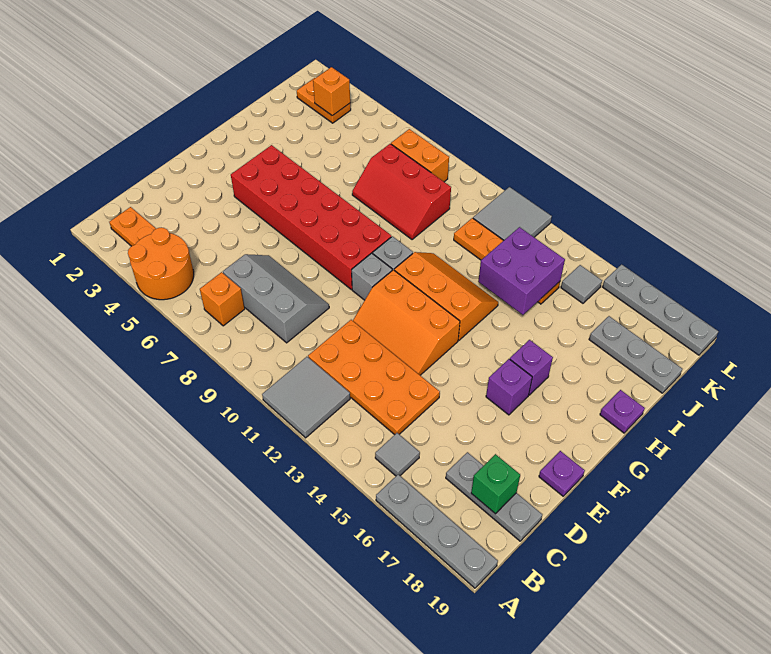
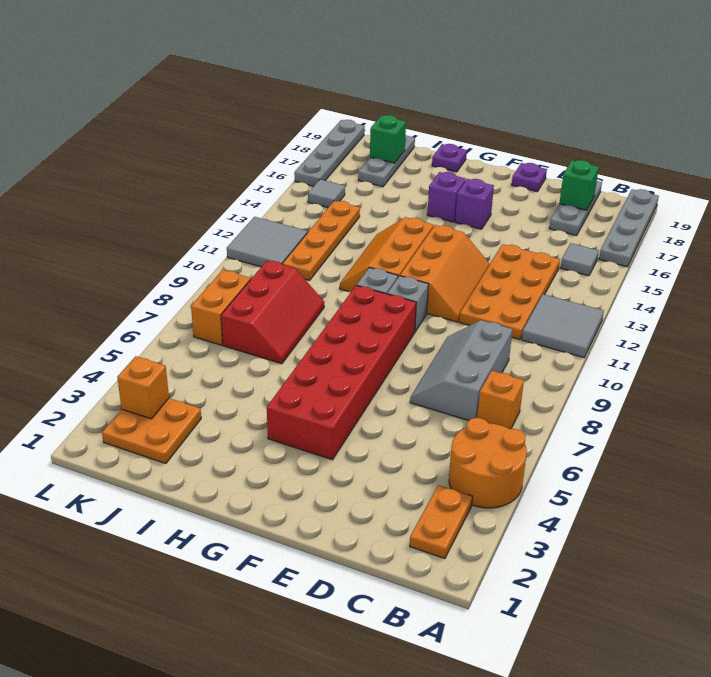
purple 2x2 brick [478,227,565,315] -> none
none -> green 1x1 brick [370,115,406,163]
orange 1x2 plate [297,78,351,123] -> orange 2x2 plate [102,398,201,464]

